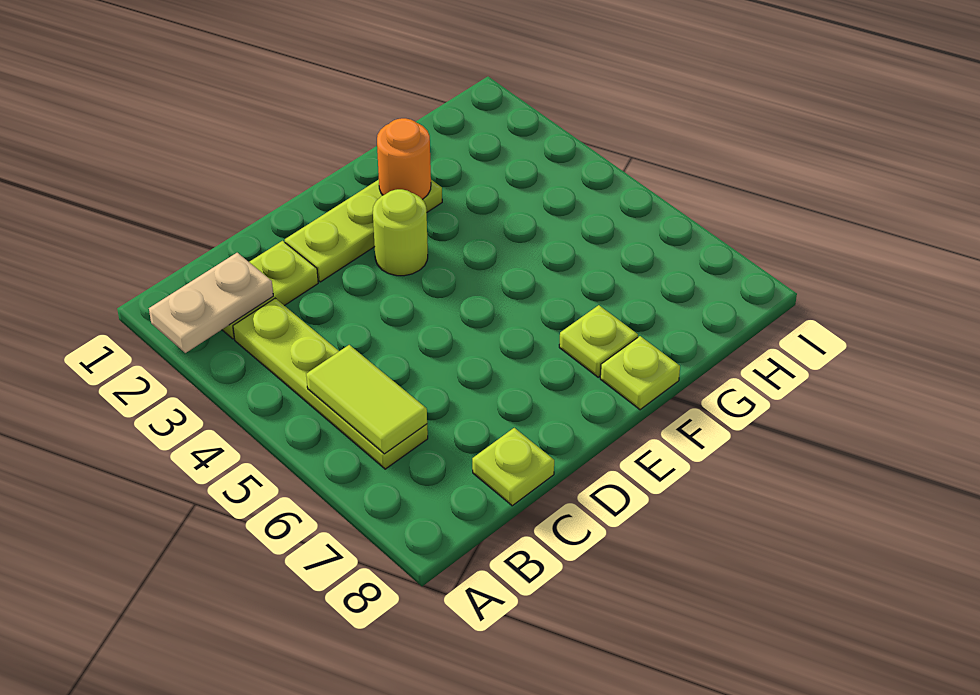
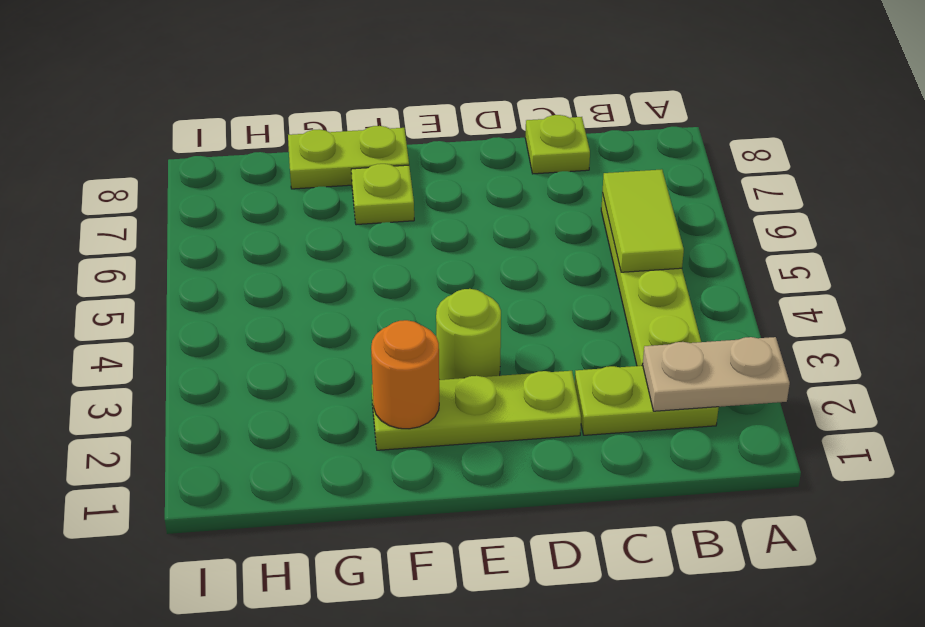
lime 1x1 plate [600,336,680,410] -> lime 1x2 plate [288,126,409,189]

